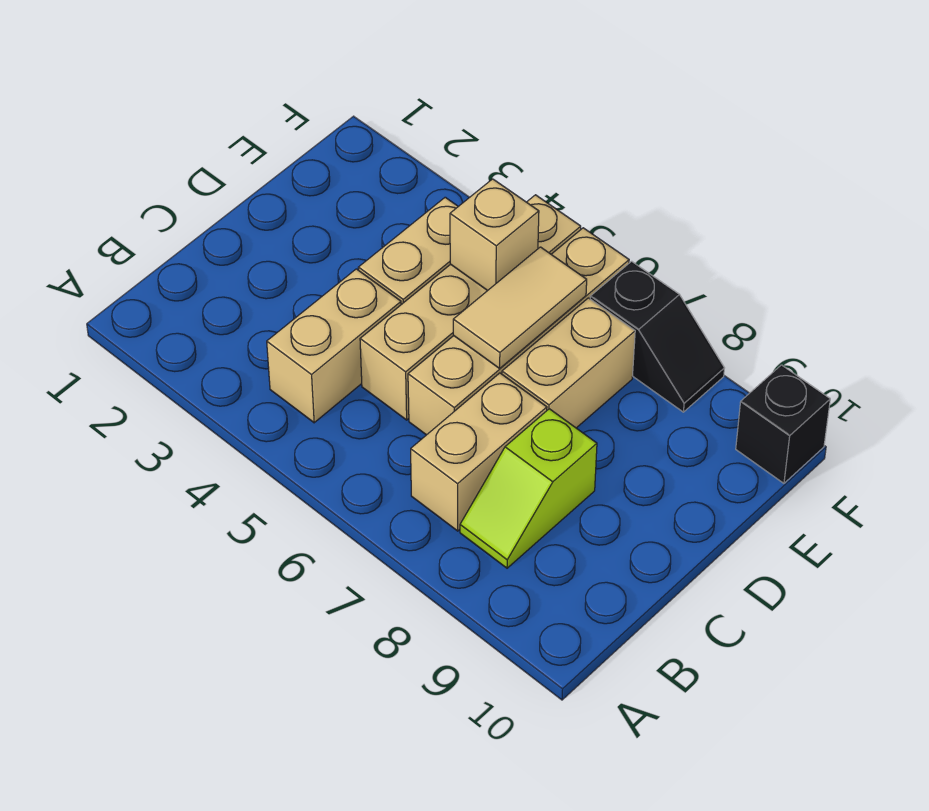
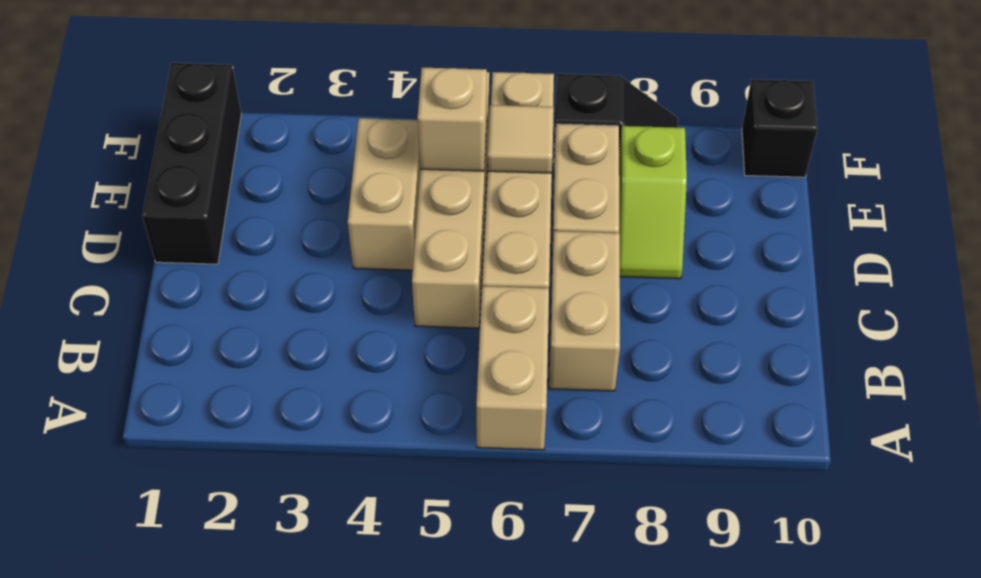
tan 1x2 brick [267,269,401,423] -> tan 1x2 brick moved to [476,286,549,450]
lime 1x2 slope [460,409,597,568] -> lime 1x2 slope moved to [619,126,687,279]
none -> black 1x3 brick [142,63,241,264]
tan 1x2 tile [453,247,587,368] -> tan 1x1 tile [488,105,554,173]

